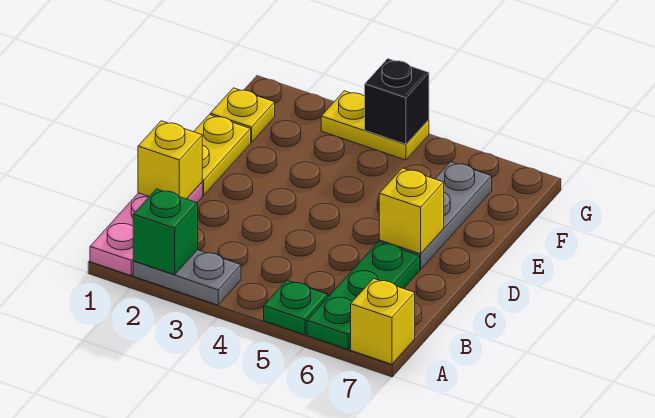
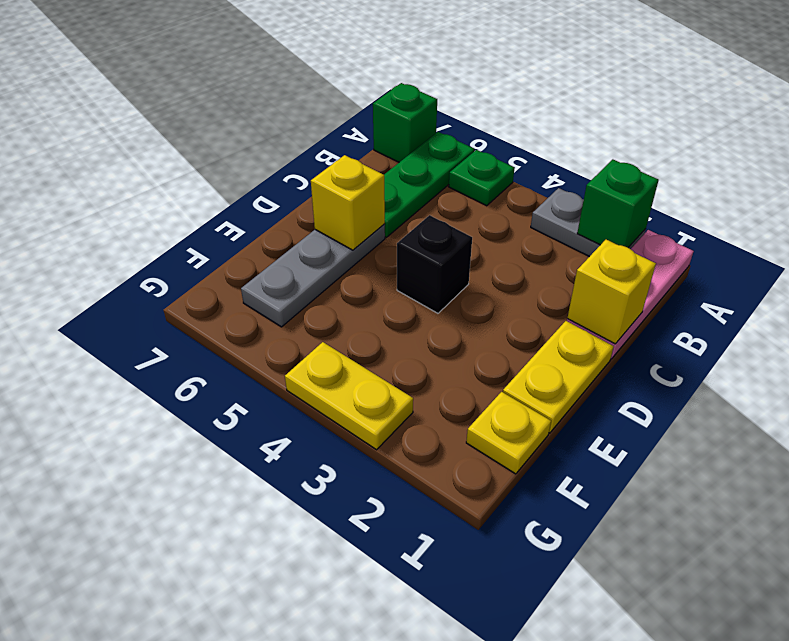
yellow 1x1 brick [351,279,415,364] -> green 1x1 brick [373,83,437,162]
black 1x1 brick [365,59,429,144] -> black 1x1 brick moved to [397,215,472,313]

